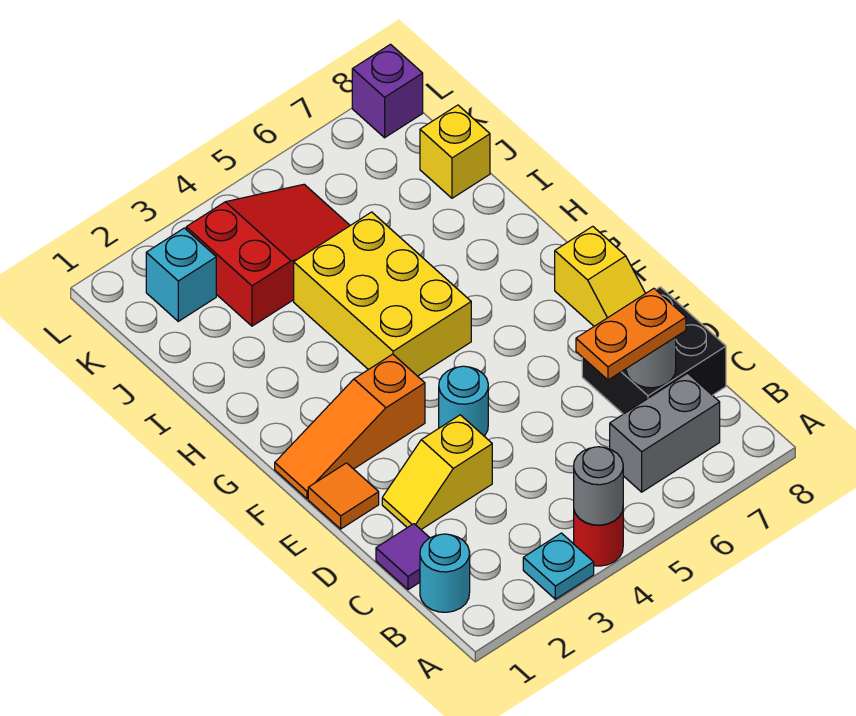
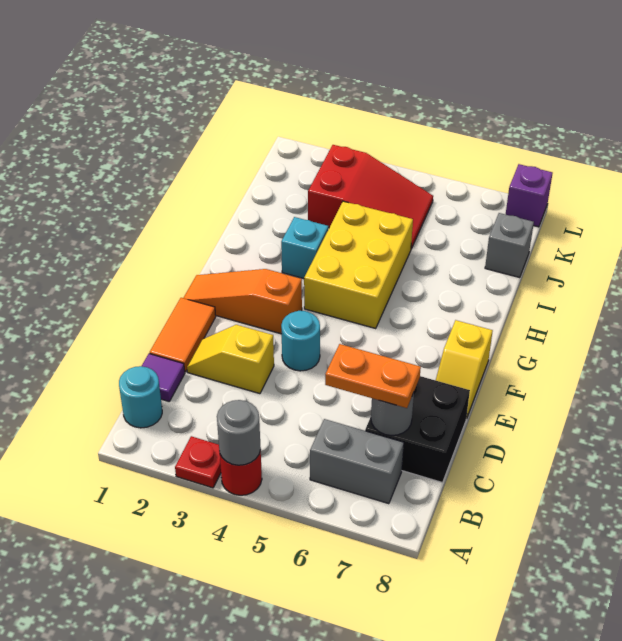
cyan 1x1 plate [523,533,594,599] -> red 1x1 plate [175,436,221,488]
orange 1x1 tile [308,463,379,529] -> orange 1x2 tile [150,298,216,372]
yellow 1x1 brick [420,105,490,198] -> grey 1x1 brick [485,213,534,278]
cyan 1x1 brick [146,228,216,321] -> cyan 1x1 brick moved to [281,217,328,279]

